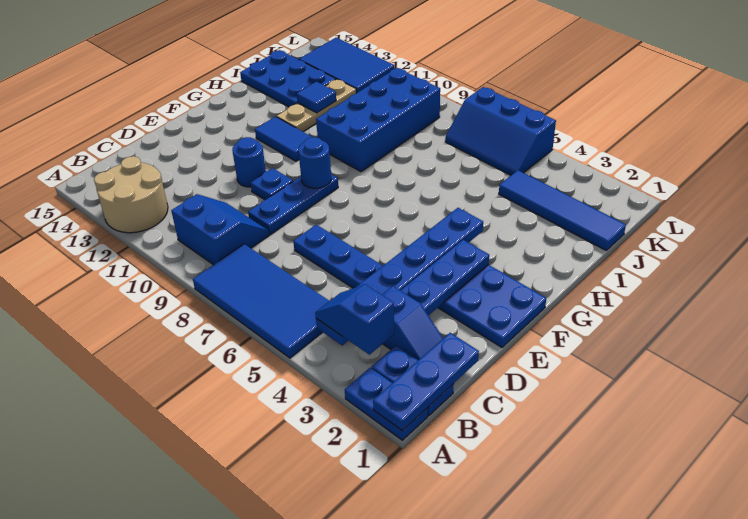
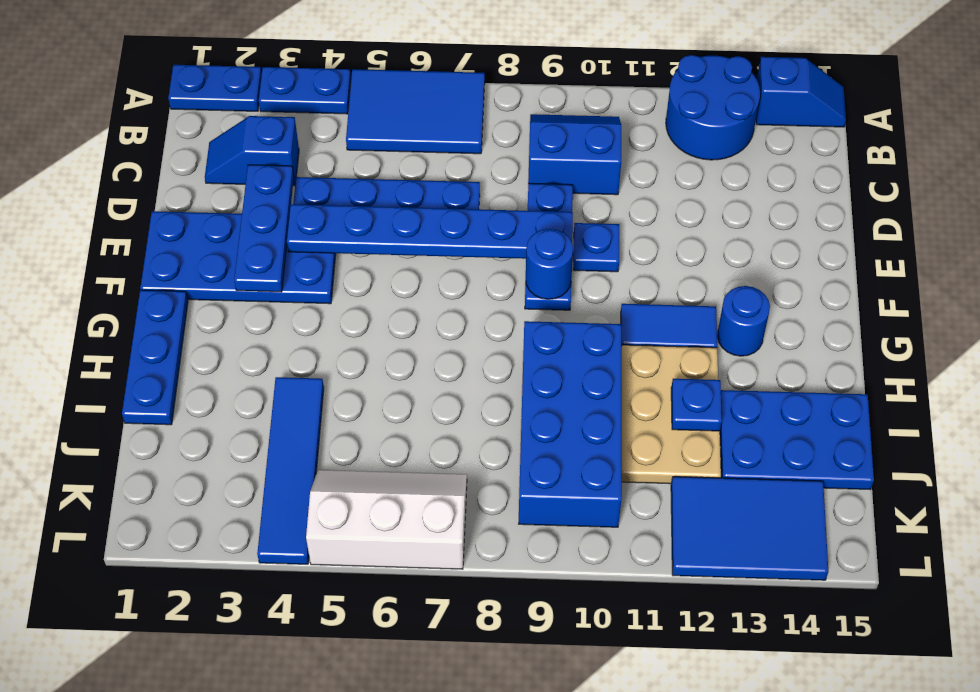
blue 1x3 plate [373,333,479,431] -> blue 1x3 plate moved to [122,290,188,425]
blue 2x4 tile [193,244,329,358] -> blue 2x3 tile [346,69,485,154]
tan 2x2 round brick [94,156,168,233] -> blue 2x2 round brick [666,55,760,160]
blue 1x2 plate [371,346,454,416] -> blue 1x2 plate moved to [259,67,351,114]
blue 1x2 slope [315,284,394,355] -> blue 1x2 slope moved to [756,57,846,127]
blue 1x6 plate [316,208,483,345] -> blue 1x6 plate turned to [287,204,573,259]
blue 2x2 slope [171,194,269,265] -> blue 2x2 slope turned to [528,114,621,195]
blue 1x1 round brick [232,137,266,187] -> blue 1x1 round brick moved to [717,286,770,356]
tan 1x3 plate [277,79,356,132] -> tan 2x3 plate [621,345,721,484]
blue 1x1 tile [297,82,336,113] -> blue 1x1 plate [671,379,722,431]
blue 1x4 tile [499,170,626,250] -> blue 1x4 tile turned to [257,377,324,564]
blue 2x3 slope [445,87,556,175] -> white 2x3 slope [306,470,467,569]

